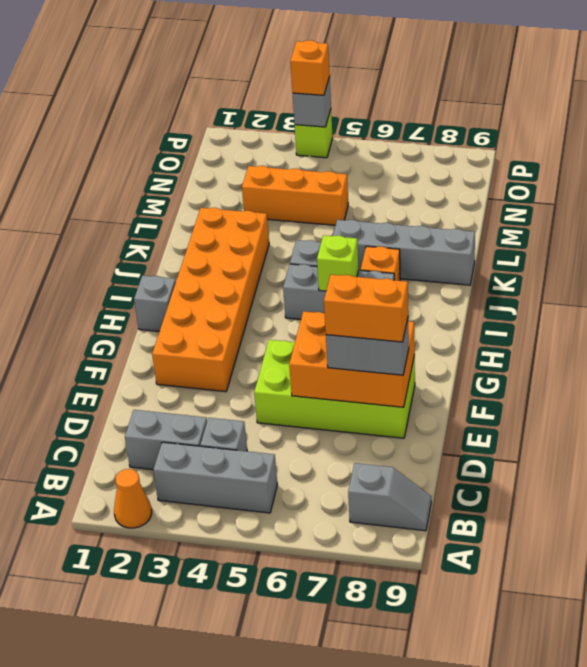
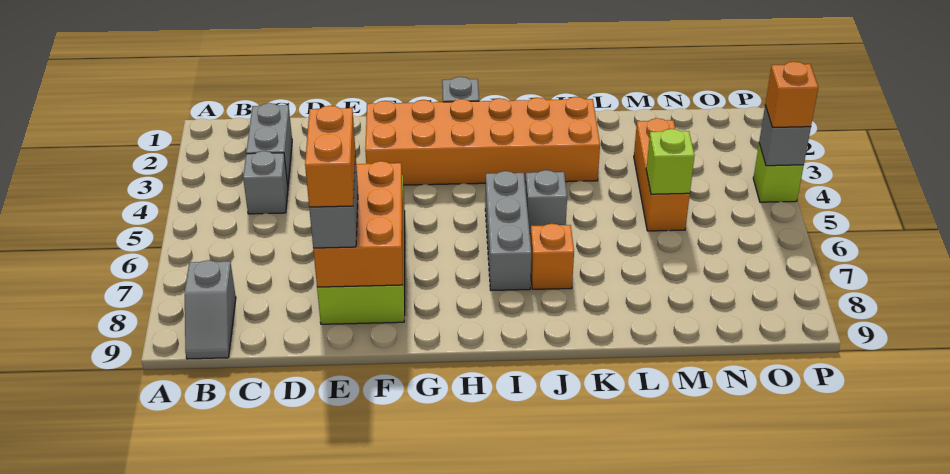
orange 1x1 cone [114,469,152,528] -> none
grey 1x3 brick [153,442,277,513] -> none
lime 1x1 brick [317,235,359,291] -> lime 1x1 brick moved to [646,129,695,194]
grey 1x4 brick [333,220,475,285] -> none

